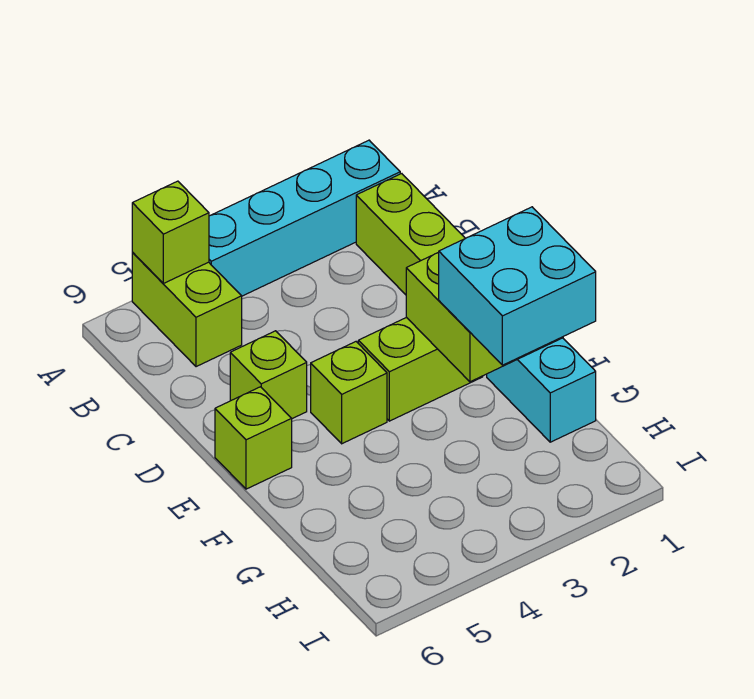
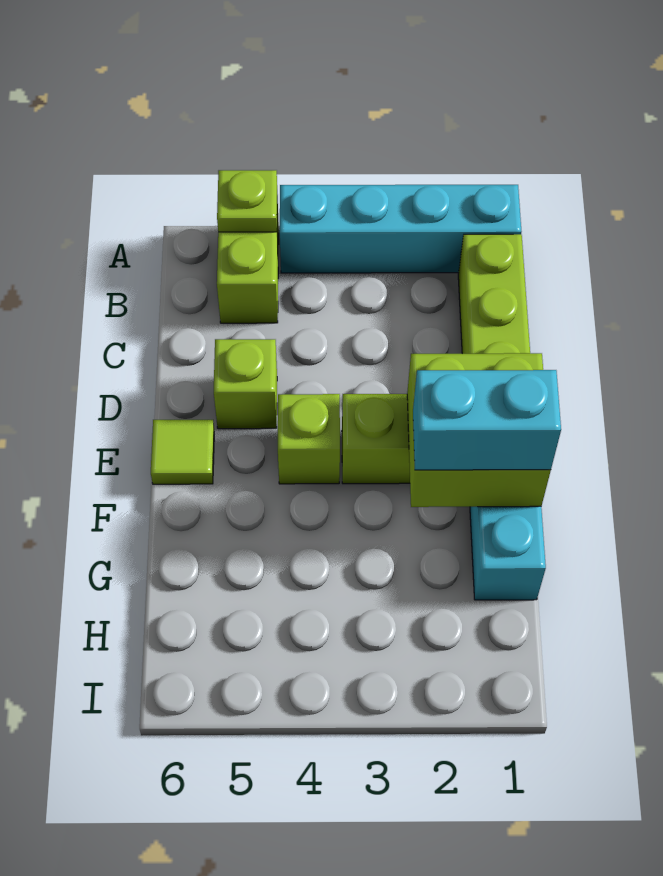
lime 1x1 brick [132,181,209,283] -> lime 1x1 plate [217,170,277,232]
lime 1x1 brick [215,387,292,489] -> lime 1x1 tile [151,420,214,484]
cyan 2x2 brick [438,207,596,365] -> cyan 1x2 brick [413,370,561,470]

